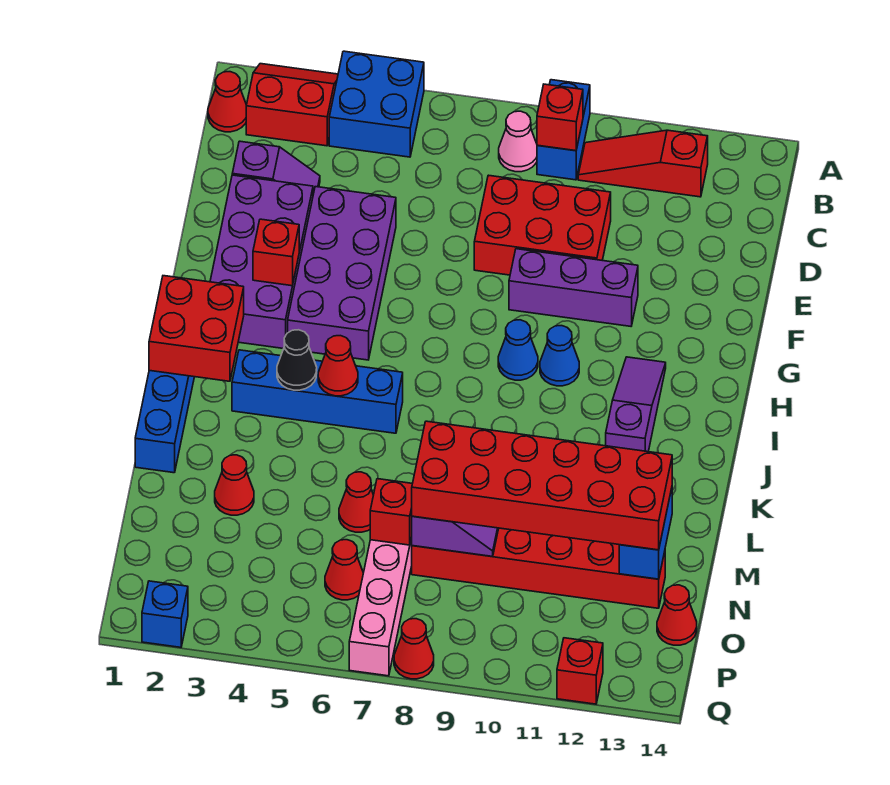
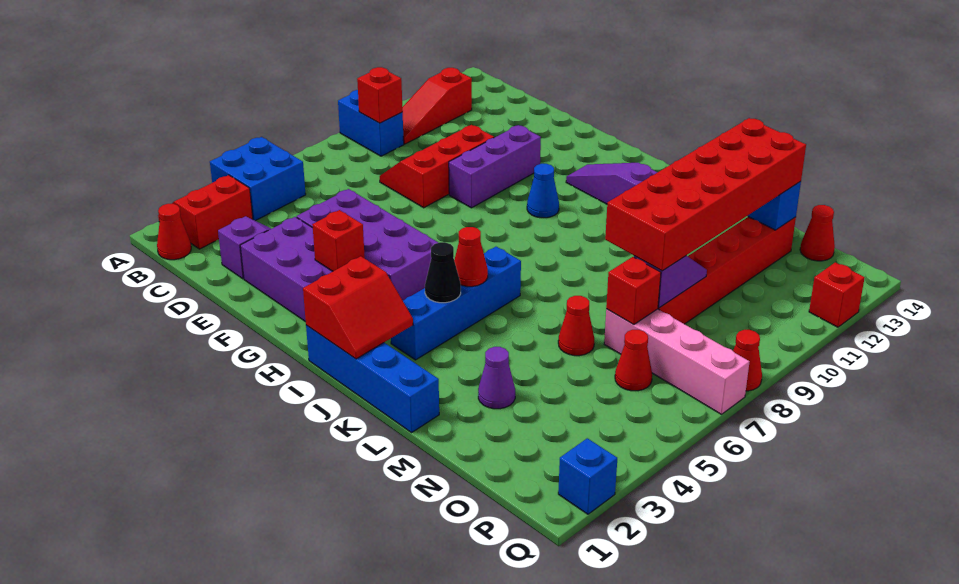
pink 1x1 cone [499,111,537,172] -> none
red 2x3 brick [474,175,611,275] -> red 2x3 slope [380,125,494,208]
blue 1x1 cone [498,320,538,380] -> none
red 2x2 brick [149,276,244,381] -> red 2x2 slope [303,256,413,359]
red 1x1 cone [215,455,254,515] -> purple 1x1 cone [478,347,515,409]

